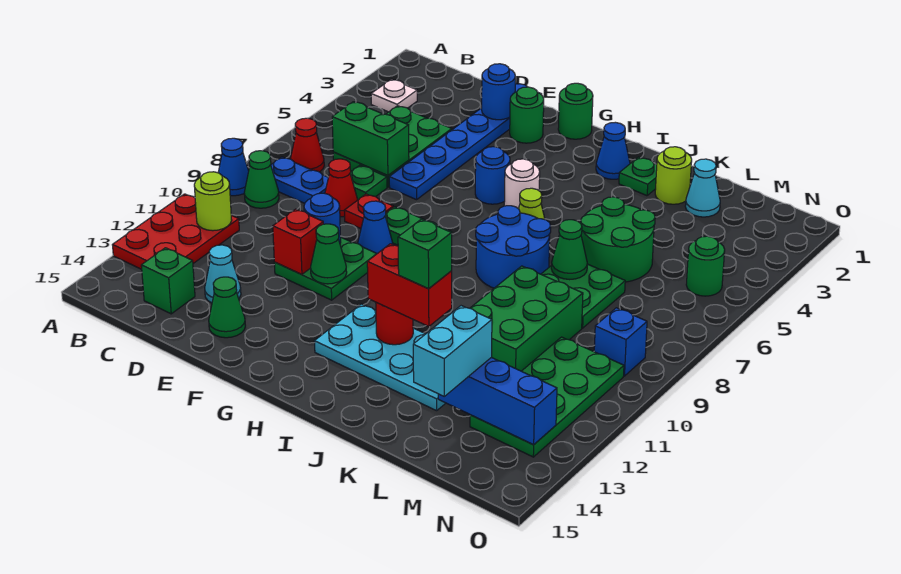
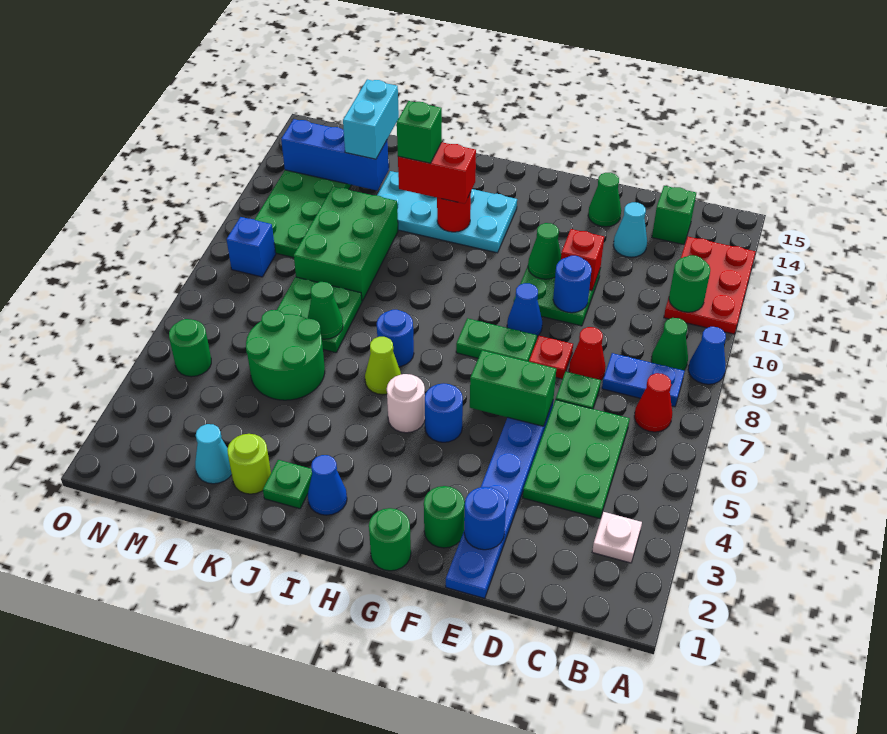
lime 1x1 round brick [194,172,232,231] -> green 1x1 round brick [669,255,710,312]
green 1x2 brick [332,102,409,176] -> green 1x2 brick moved to [470,350,556,426]
blue 2x2 round brick [476,206,551,288] -> blue 1x1 round brick [377,310,414,367]

